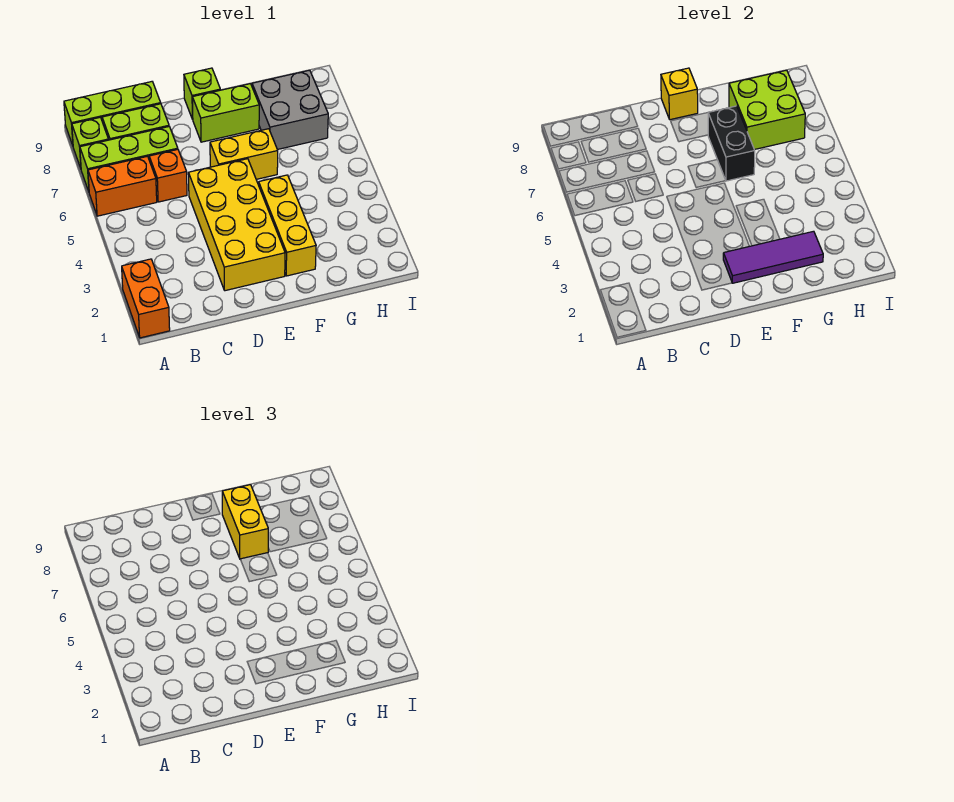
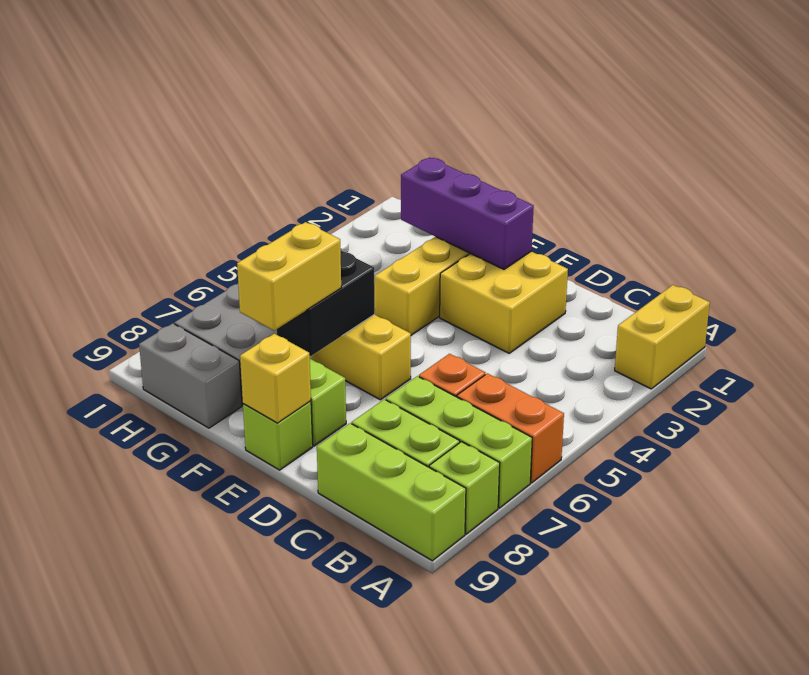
orange 1x2 brick [122,259,170,338] -> yellow 1x2 brick [615,285,710,389]
yellow 2x4 brick [188,159,285,291] -> yellow 2x2 brick [440,251,568,353]
purple 1x3 tile [723,231,823,283] -> purple 1x3 brick [401,158,534,269]
lime 2x2 brick [729,70,805,150] -> none
none -> grey 1x2 brick [139,323,242,428]

